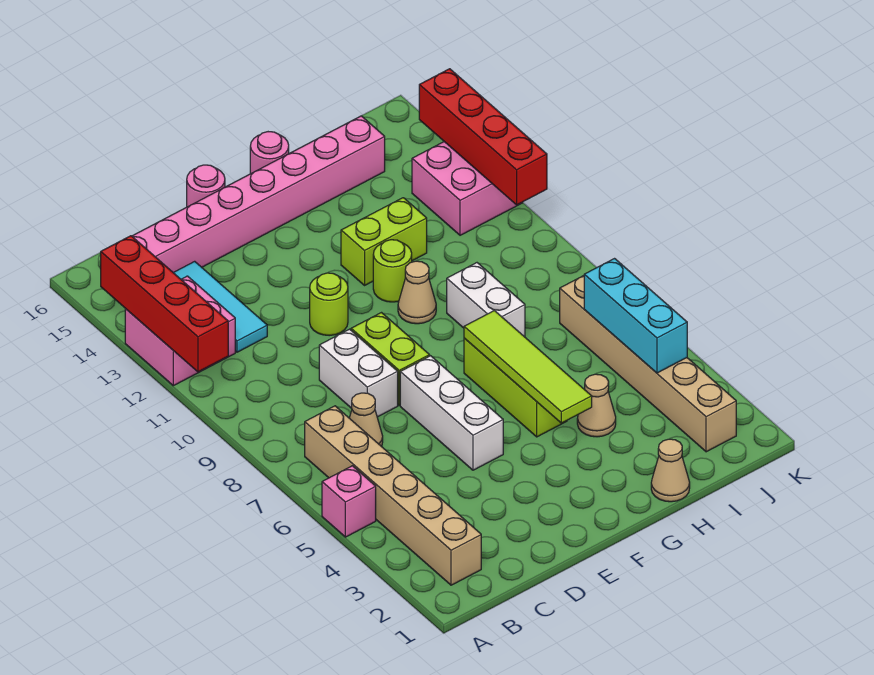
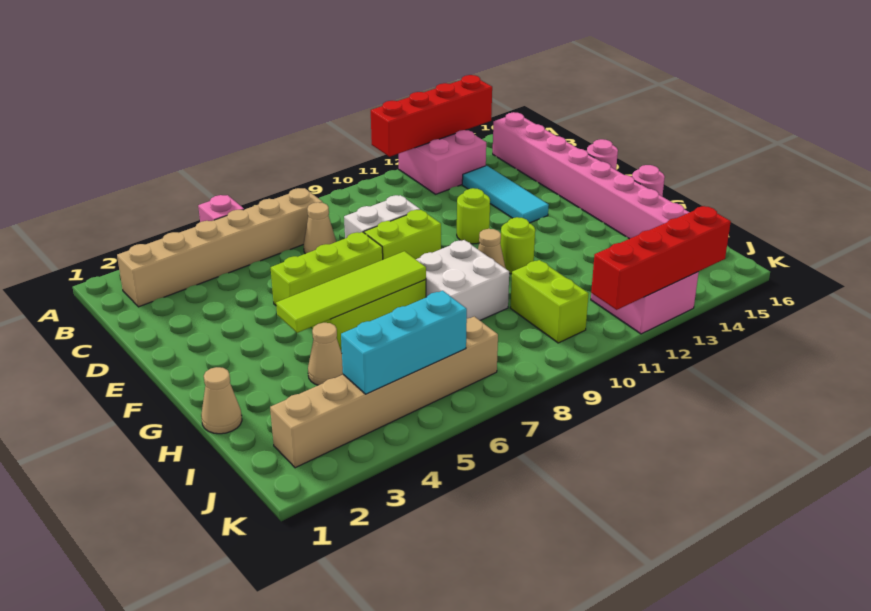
cyan 1x3 tile [173,261,267,352] -> cyan 1x3 tile turned to [462,166,549,223]
white 1x3 brick [400,356,503,470] -> lime 1x3 brick [271,232,383,305]
lime 1x2 brick [341,198,427,285] -> lime 1x2 brick moved to [510,260,589,343]
white 1x2 brick [447,263,525,337] -> white 2x2 brick [416,240,509,321]

